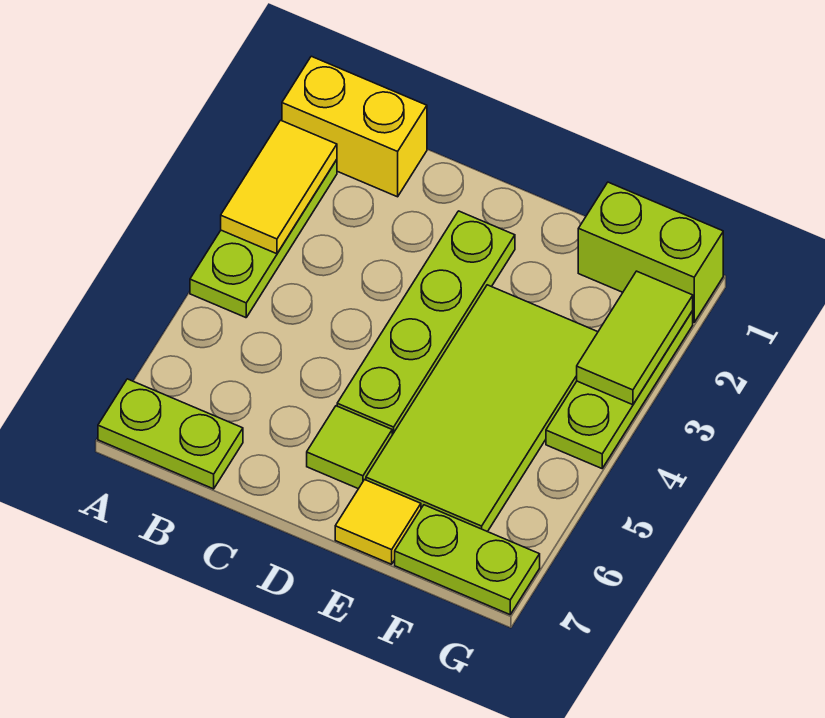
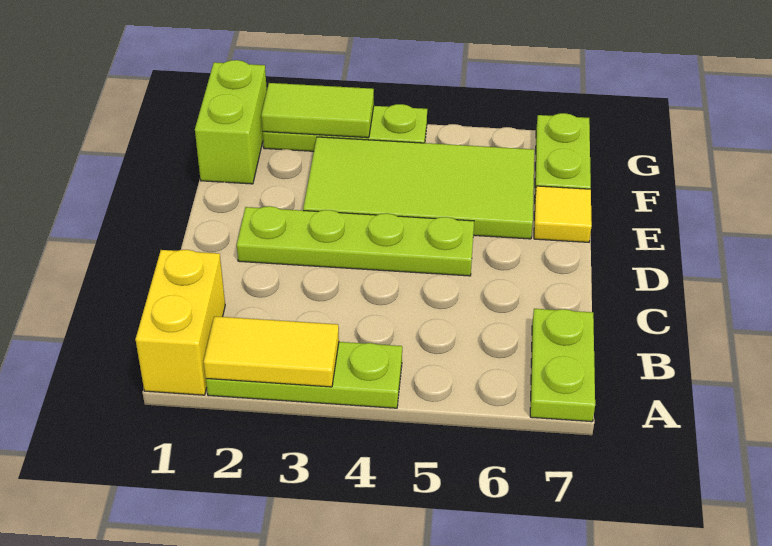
lime 1x1 tile [307,406,392,489] -> none

